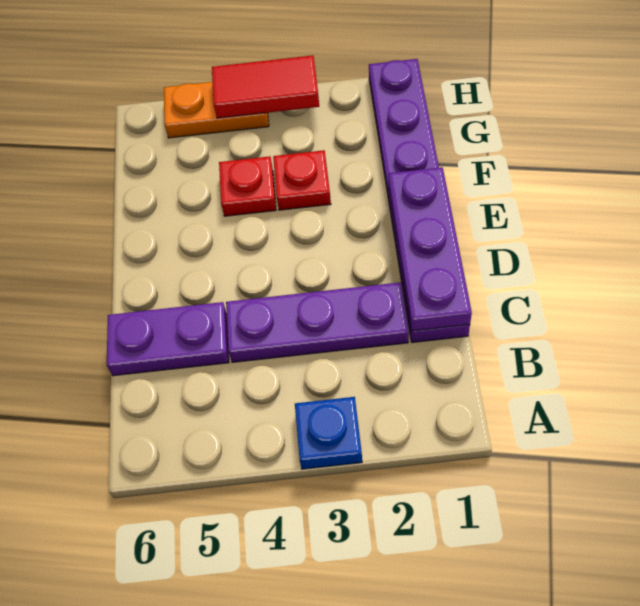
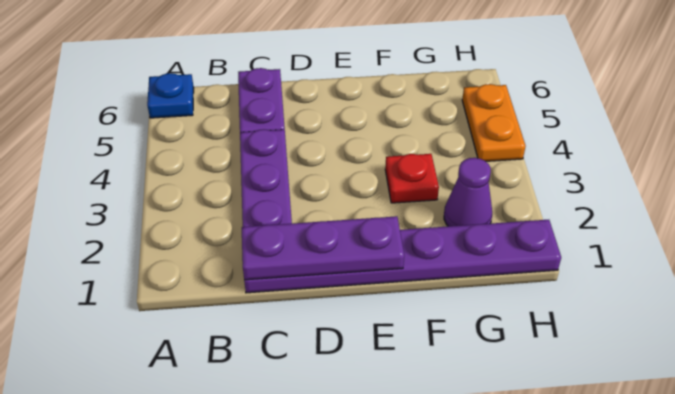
blue 1x1 plate [295,397,362,469] -> blue 1x1 plate moved to [147,73,194,118]
red 1x1 plate [219,156,276,216] -> none
none -> purple 1x1 cone [444,158,492,226]
red 1x2 tile [212,55,319,118] -> none

